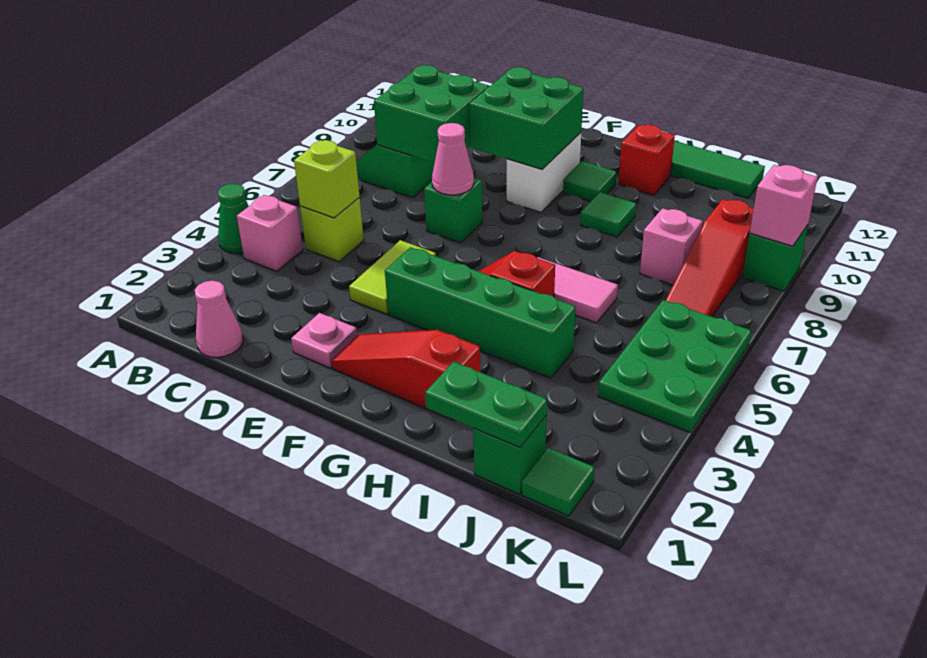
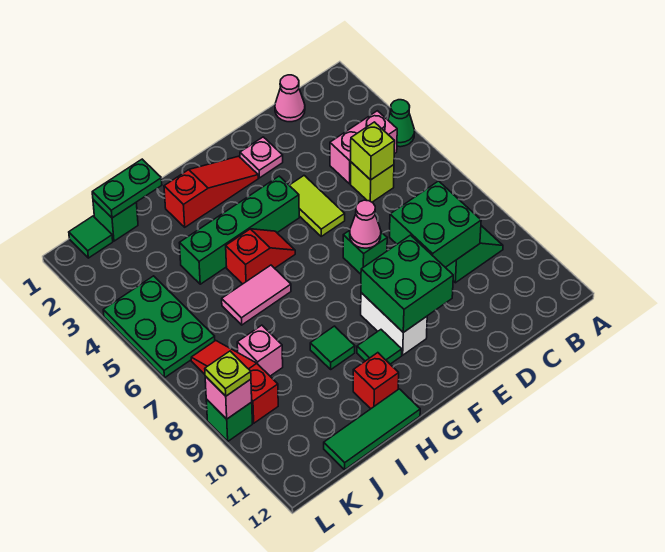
pink 1x1 brick [237,195,303,271] -> pink 1x2 brick [330,111,397,184]
none -> lime 1x1 plate [205,351,251,396]

